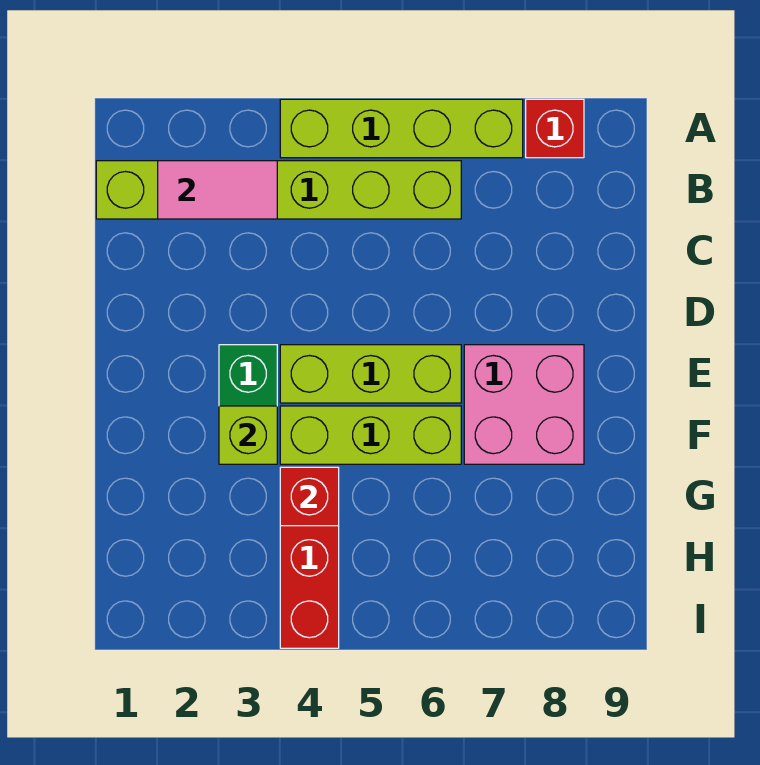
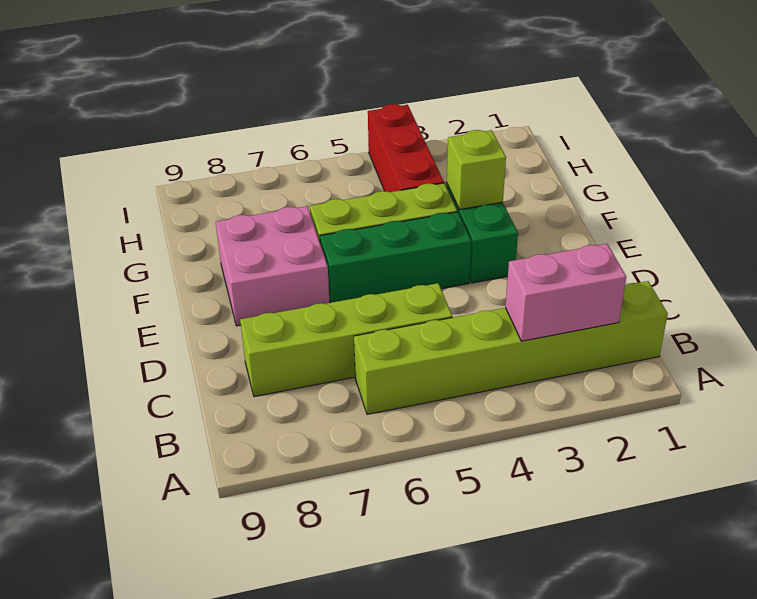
lime 1x4 brick [280,99,523,158] -> lime 1x4 brick moved to [240,283,452,397]
red 1x1 brick [526,99,584,158] -> none
pink 1x2 tile [158,161,277,219] -> pink 1x2 brick [505,244,626,341]
lime 1x3 brick [280,345,461,403] -> green 1x3 brick [320,212,471,303]
red 1x1 brick [280,467,339,526] -> none

